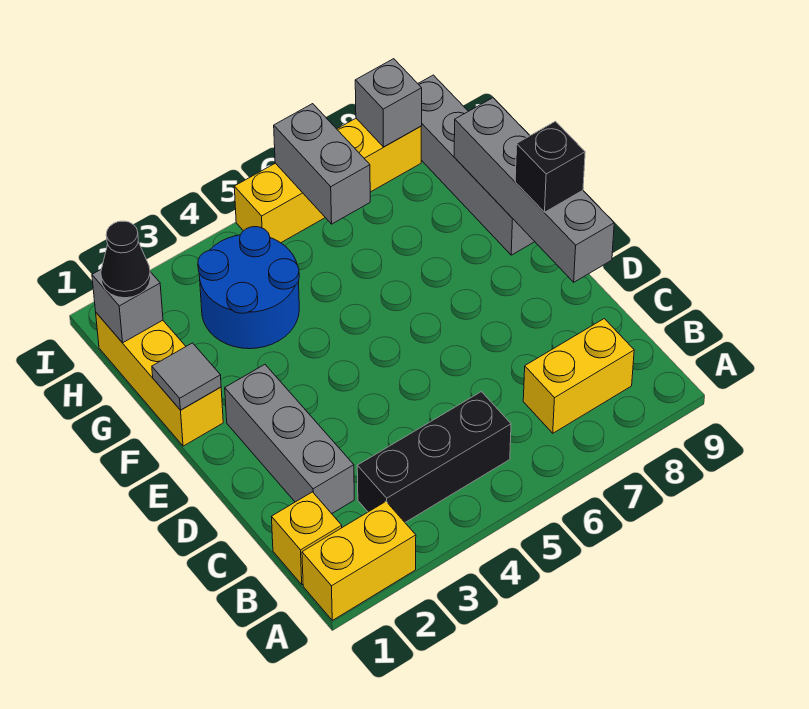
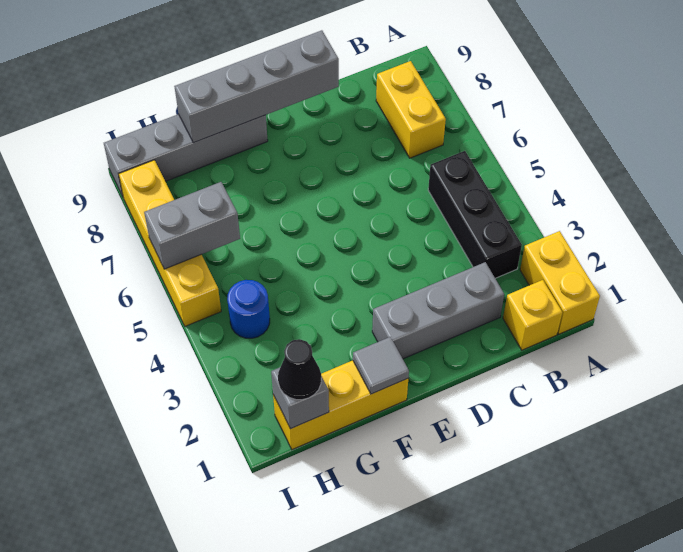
black 1x1 brick [515,121,585,212] -> none
blue 2x2 round brick [198,227,299,349] -> blue 1x1 round brick [227,280,270,338]
grey 1x1 brick [355,59,422,147] -> none

